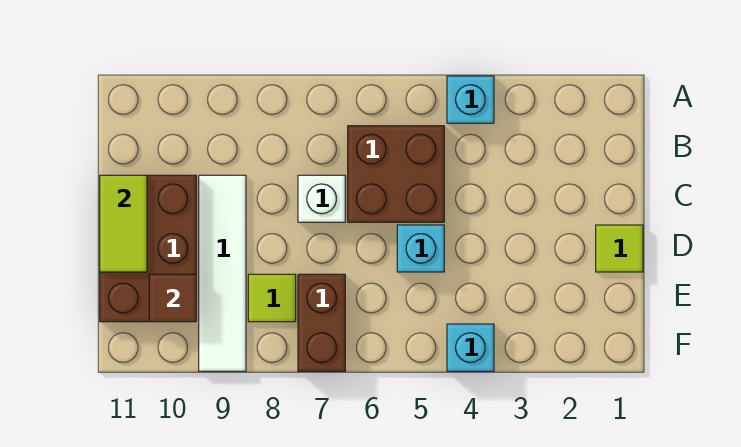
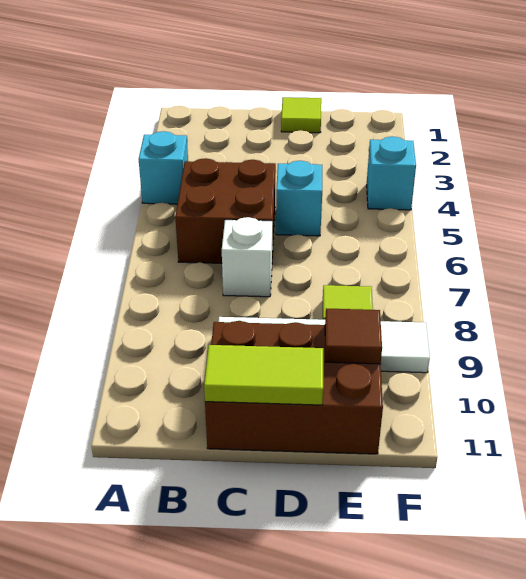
brown 1x2 brick [298,274,345,371] -> none

